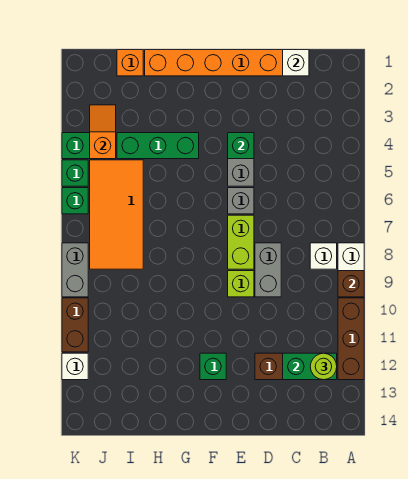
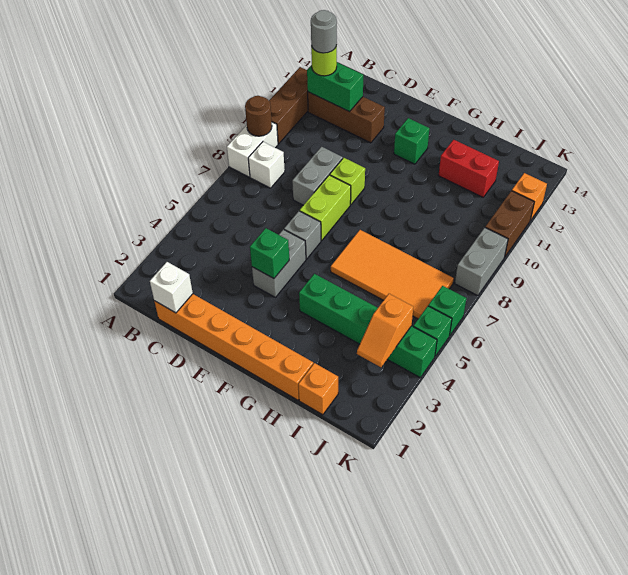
brown 1x1 brick [338,271,364,297] -> brown 1x1 round brick [245,96,272,136]
none -> grey 1x1 round brick [311,10,337,53]
none -> red 1x2 brick [439,140,499,197]
orange 2x4 tile [90,160,143,269] -> orange 2x4 tile turned to [331,230,454,319]
white 1x1 brick [62,353,88,380] -> orange 1x1 brick [512,173,547,220]

